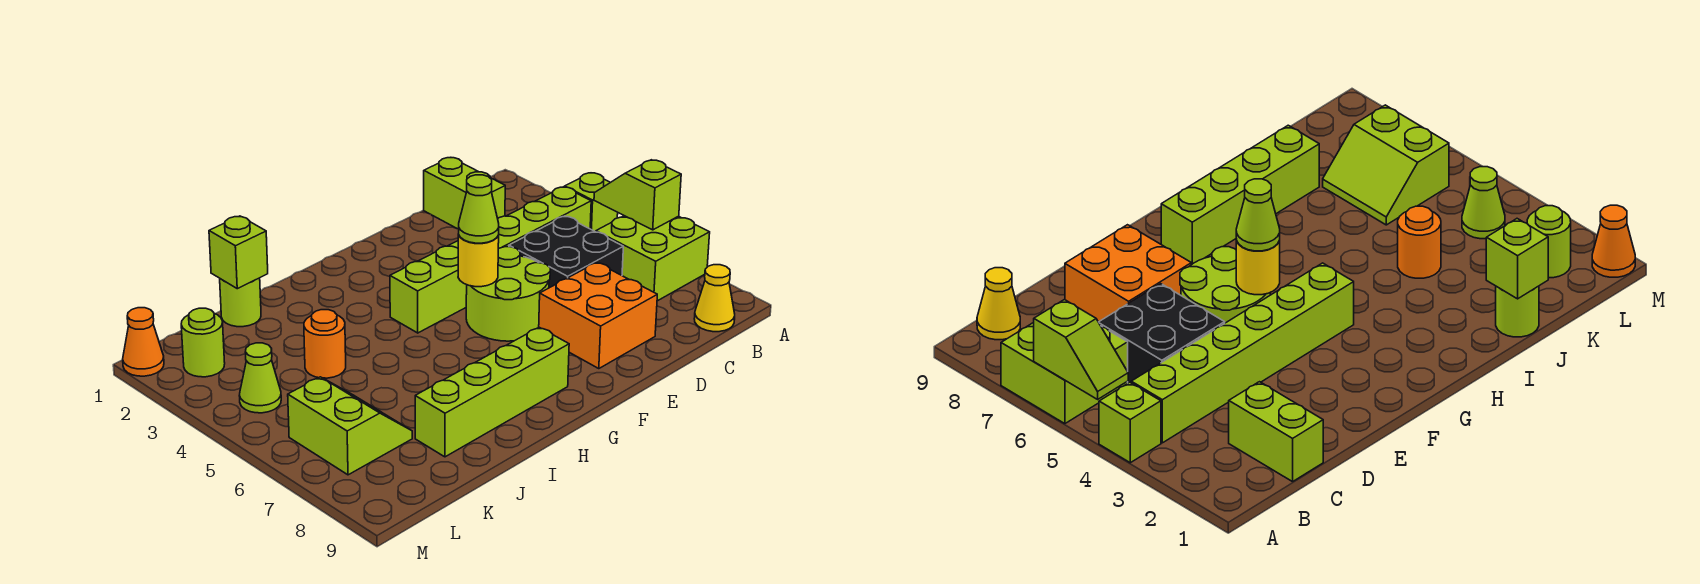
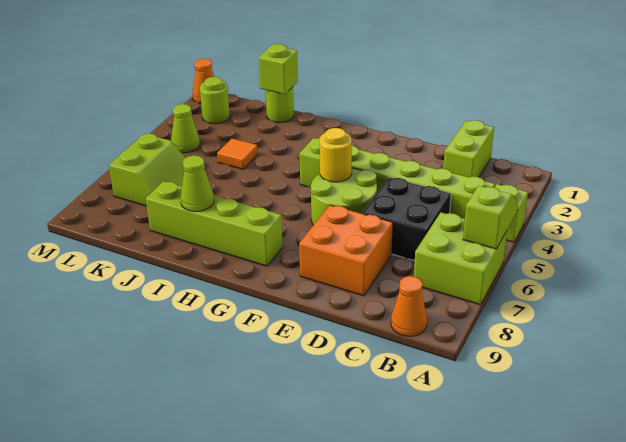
yellow 1x1 cone [694,265,735,332] -> orange 1x1 cone [391,276,427,336]
lime 1x1 cone [458,175,499,243] -> lime 1x1 cone moved to [181,156,214,211]
orange 1x1 round brick [304,310,346,378] -> orange 1x1 tile [217,139,258,169]

